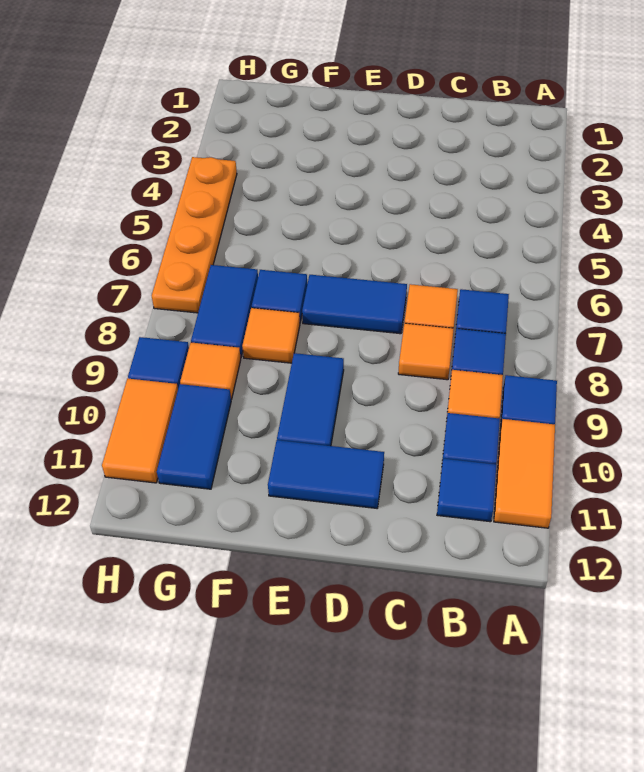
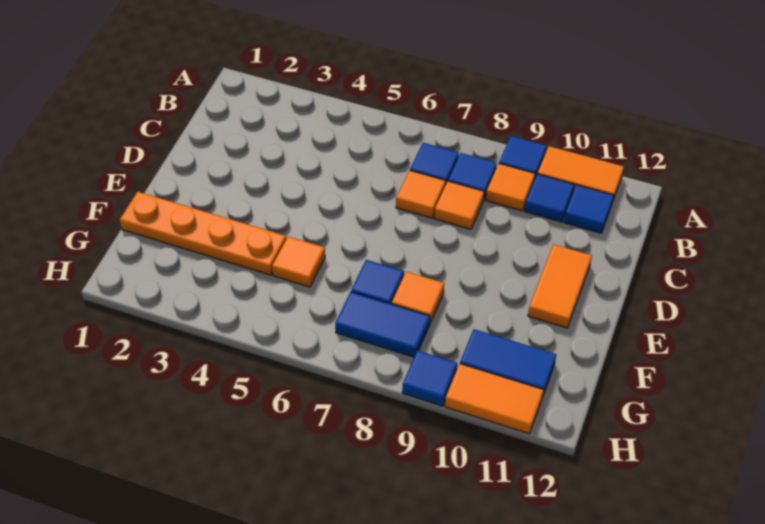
blue 1x2 tile [302,275,407,334] -> none
blue 1x2 tile [268,440,384,508] -> orange 1x2 tile [528,244,592,328]
blue 1x2 tile [277,353,344,446] -> none
orange 1x1 tile [180,342,241,399] -> orange 1x1 tile moved to [272,237,325,287]
orange 1x4 plate [152,157,237,313] -> orange 1x4 plate moved to [120,192,286,275]

